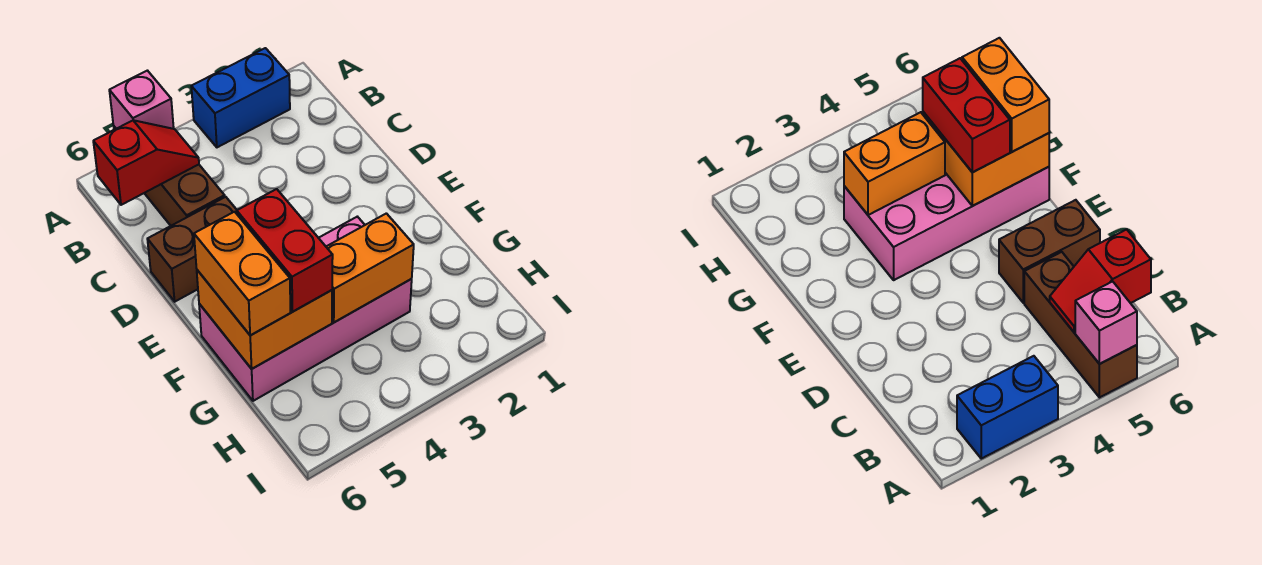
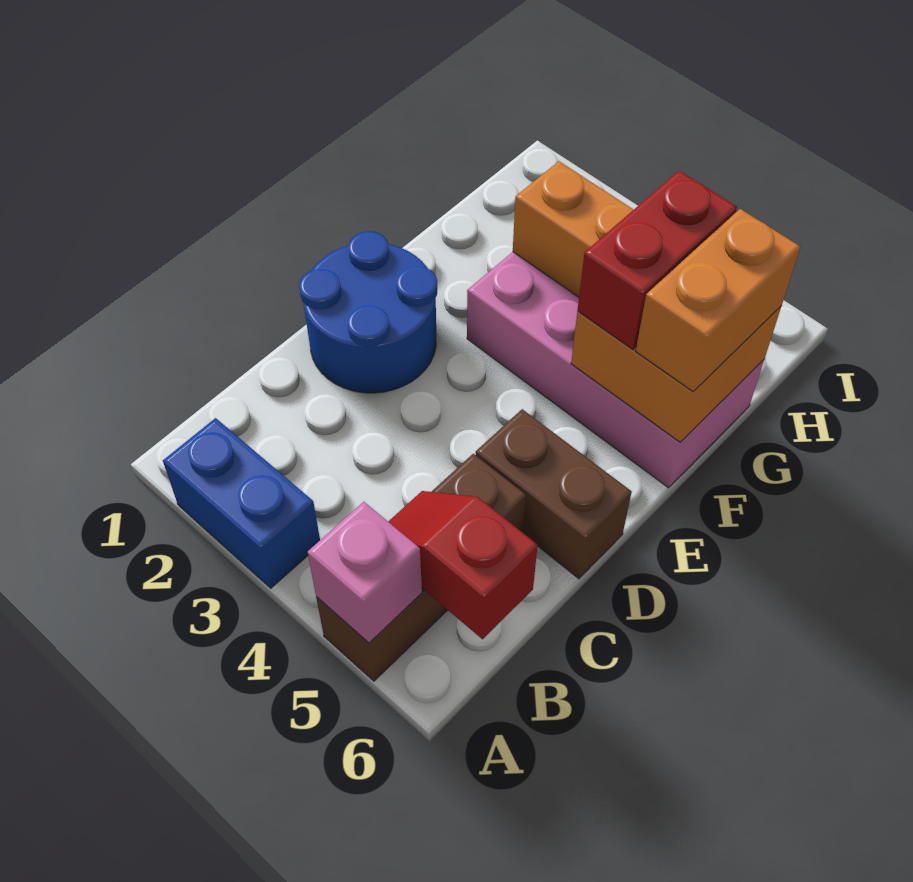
none -> blue 2x2 round brick [299,231,437,393]

